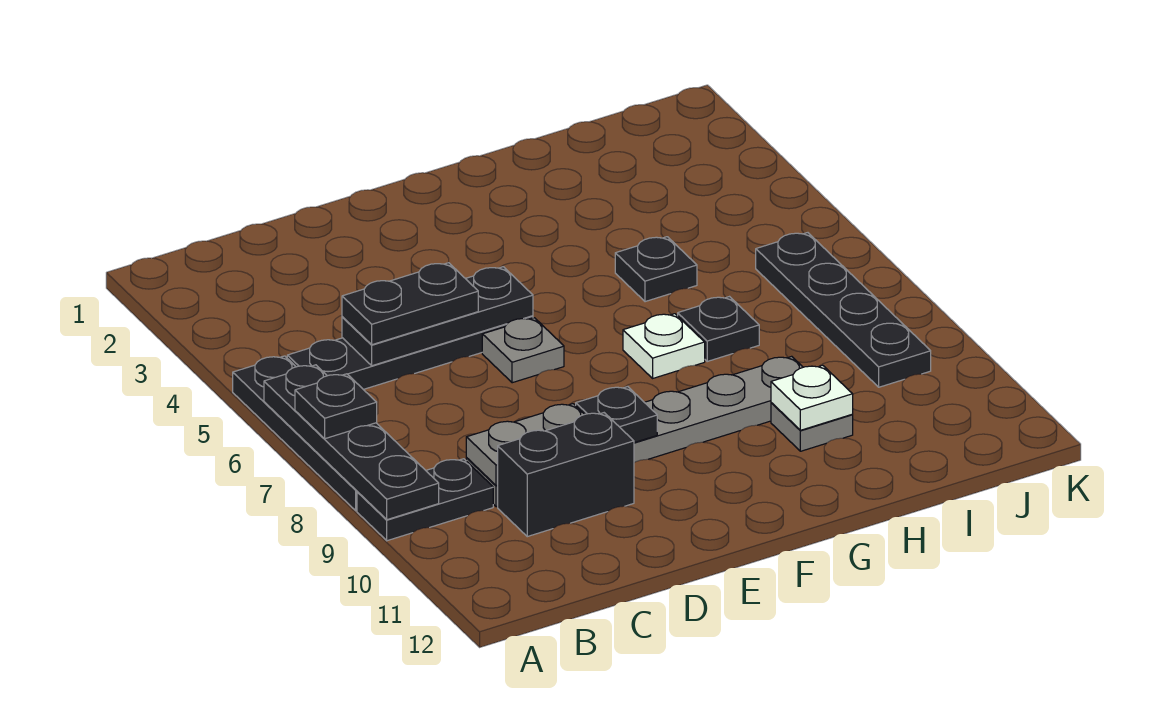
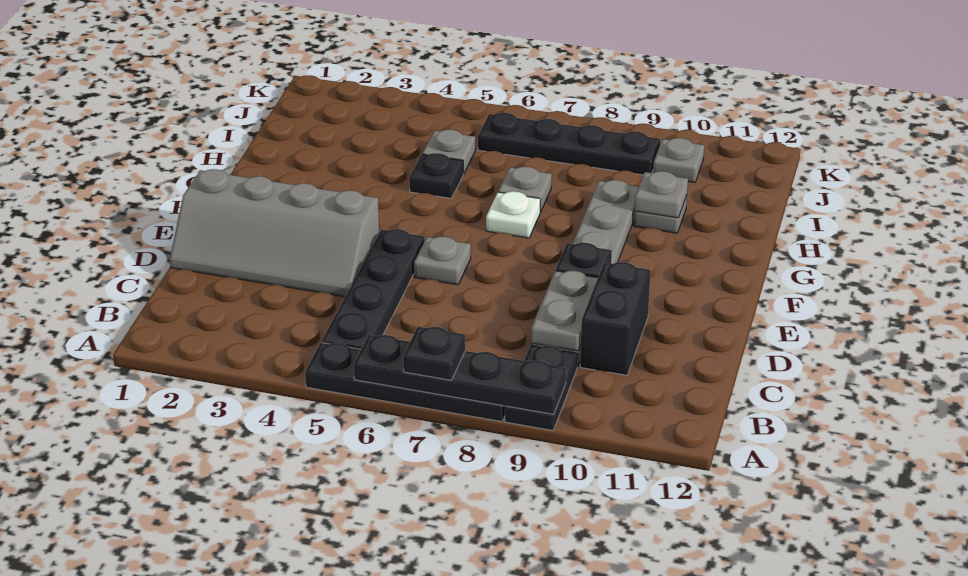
black 1x3 plate [342,267,533,366] -> none
black 1x2 plate [342,263,478,345] -> none
none -> grey 2x4 slope [170,169,379,297]
black 1x1 plate [678,297,759,361] -> grey 1x1 plate [498,166,552,212]
white 1x1 plate [771,365,853,430] -> grey 1x1 plate [635,171,688,218]
none -> grey 1x1 plate [422,129,475,174]
none -> grey 1x1 plate [653,138,704,183]

